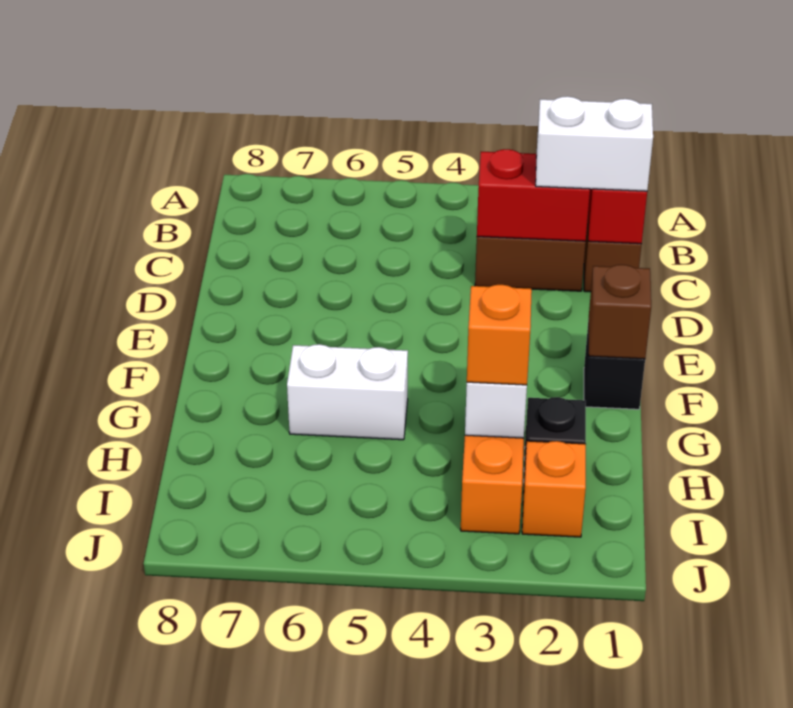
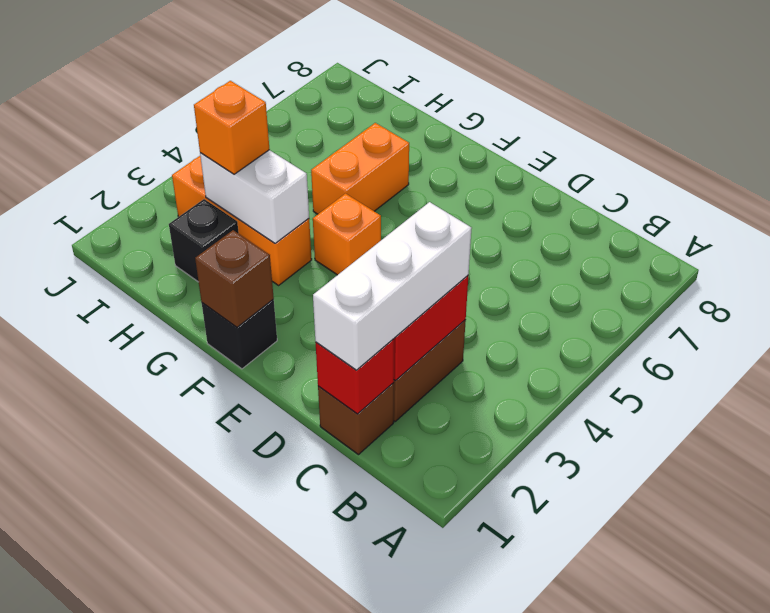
white 1x2 brick [536,96,653,191] -> white 1x3 brick [313,202,472,370]
white 1x2 brick [287,344,408,440] -> orange 1x2 brick [311,123,409,214]
orange 1x1 brick [522,441,586,537] -> orange 1x1 brick moved to [313,193,381,275]

